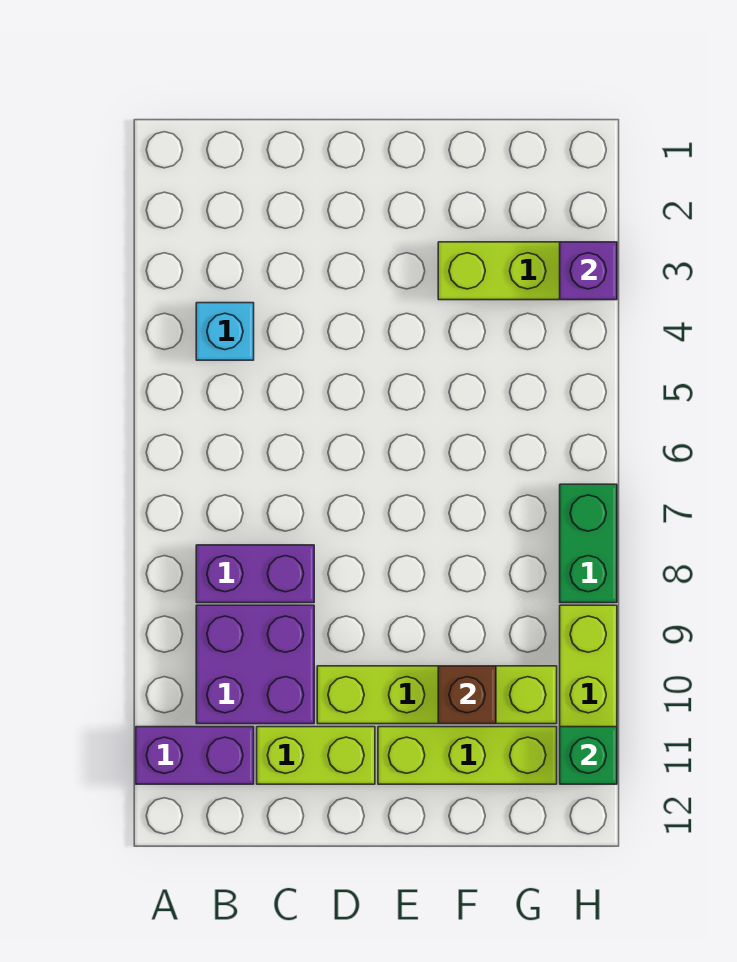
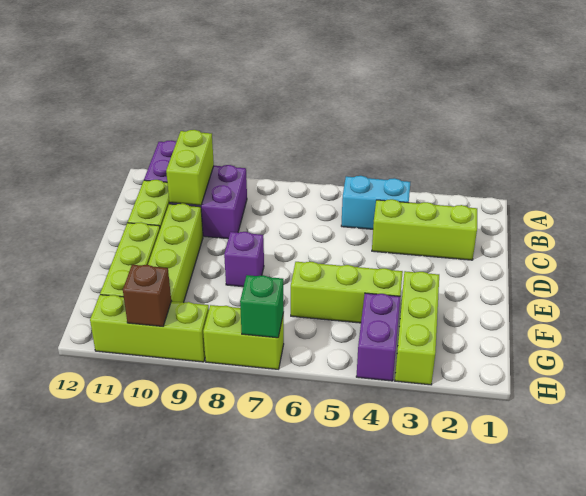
cyan 1x1 brick [196,303,254,360] -> cyan 1x2 brick [341,176,410,229]
purple 1x2 brick [196,545,314,603] -> purple 1x2 brick moved to [356,293,400,381]
none -> lime 1x2 brick [166,130,214,205]
none -> lime 1x3 brick [372,199,477,260]
none -> lime 1x3 brick [291,262,403,323]
brown 1x1 brick [438,666,496,724] -> brown 1x1 brick moved to [123,265,171,326]
purple 1x1 brick [560,242,617,300] -> purple 1x1 brick moved to [224,232,264,287]
green 1x2 brick [560,484,617,603] -> lime 1x2 brick [203,305,284,369]
green 1x1 brick [560,727,617,784] -> green 1x1 brick moved to [240,275,284,338]

